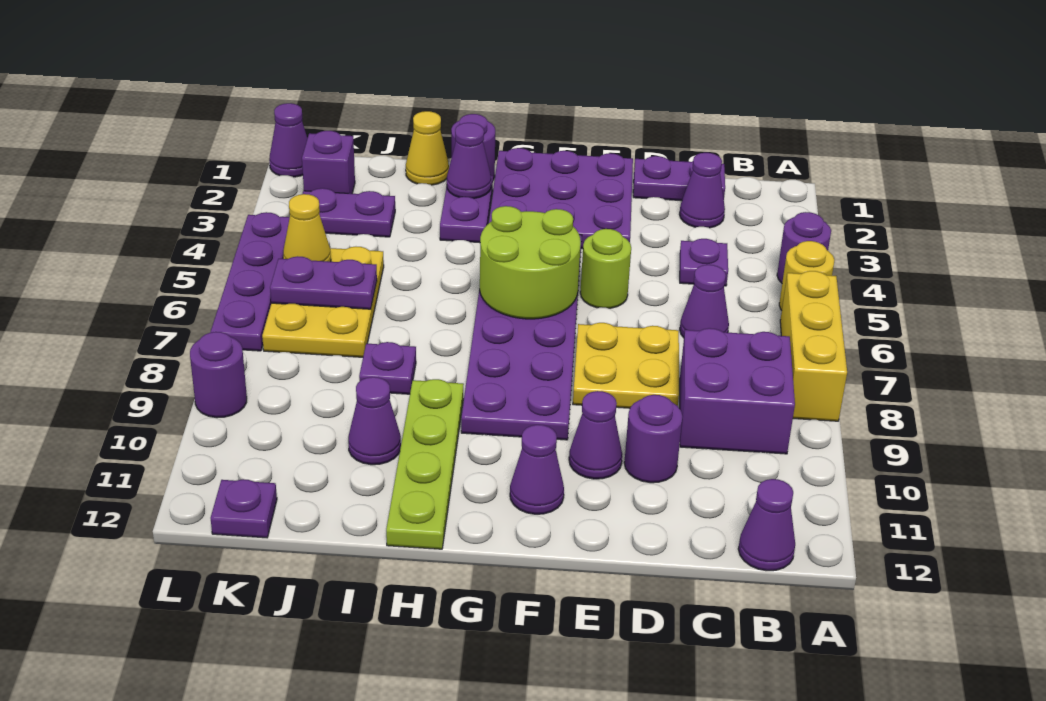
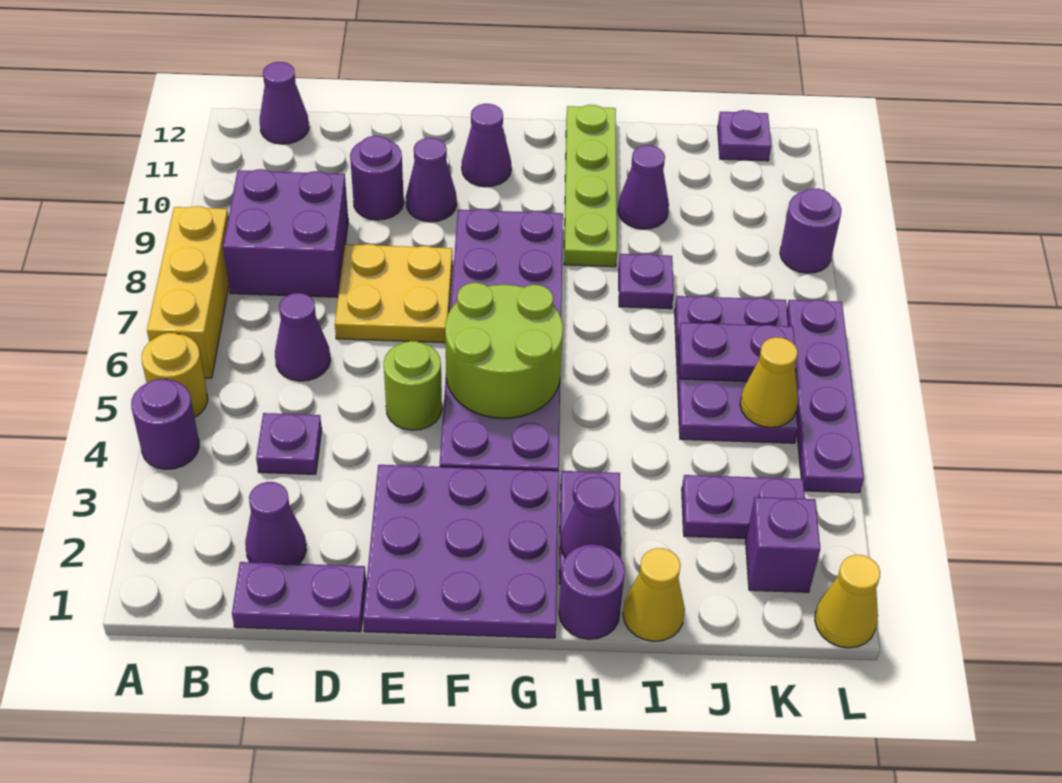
yellow 2x3 plate [262,247,384,357] -> purple 2x3 plate [675,296,798,443]
purple 1x1 cone [269,103,308,177] -> yellow 1x1 cone [815,555,880,648]

